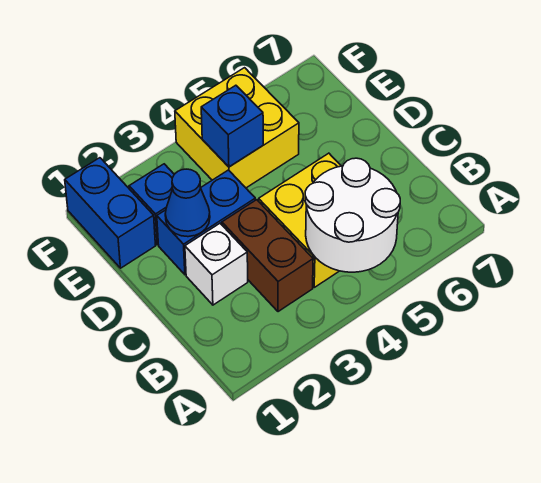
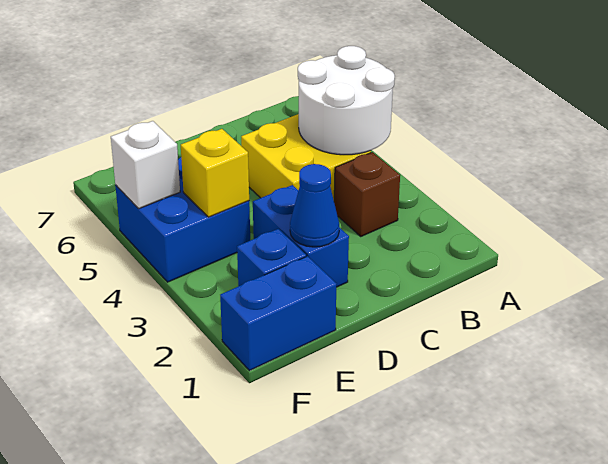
brown 1x2 brick [222,200,313,312] -> brown 1x1 brick [334,152,400,236]
white 1x1 brick [185,223,248,305] -> white 1x1 brick moved to [111,121,180,209]
yellow 2x2 brick [175,68,299,188] -> blue 2x2 brick [115,157,250,282]
blue 1x1 brick [201,85,263,167] -> yellow 1x1 brick [181,129,249,217]

